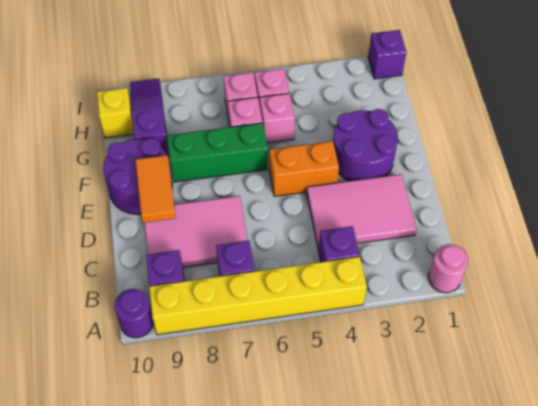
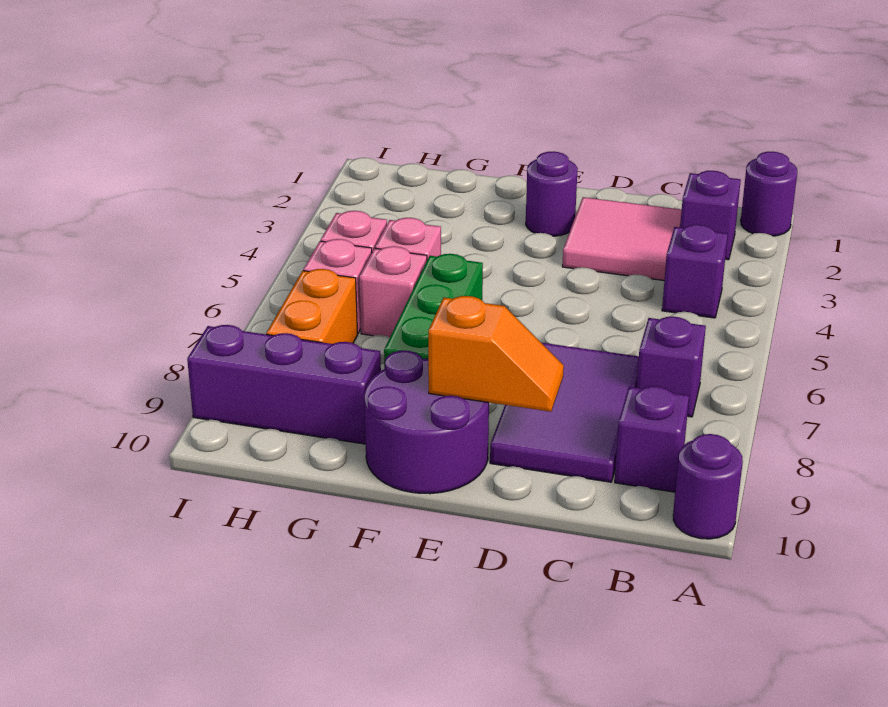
pink 1x1 round brick [428,244,468,293] -> purple 1x1 round brick [741,152,797,236]
yellow 1x6 brick [149,257,367,335] -> none
pink 2x3 tile [307,174,416,249] -> pink 2x2 tile [562,197,682,280]
pink 2x3 tile [144,196,248,268] -> purple 2x3 tile [490,343,639,482]
orange 1x2 tile [136,155,176,223] -> orange 1x2 slope [428,296,564,412]
purple 2x2 round brick [333,109,398,181] -> purple 1x1 round brick [526,152,578,236]
orange 1x2 brick [269,141,339,196] -> orange 1x2 brick moved to [266,269,358,344]
purple 1x3 slope [130,78,169,156] -> purple 1x3 brick [187,325,381,444]
yellow 1x1 brick [97,88,134,138] -> none
purple 1x1 brick [368,30,406,79] -> purple 1x1 brick moved to [680,171,741,260]

